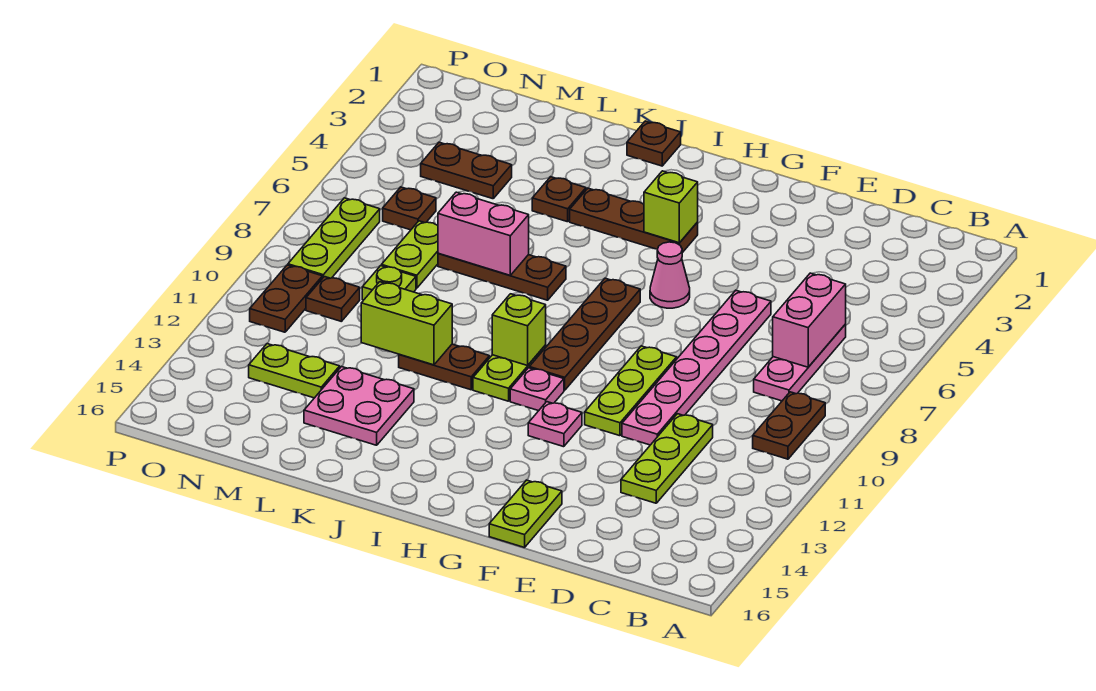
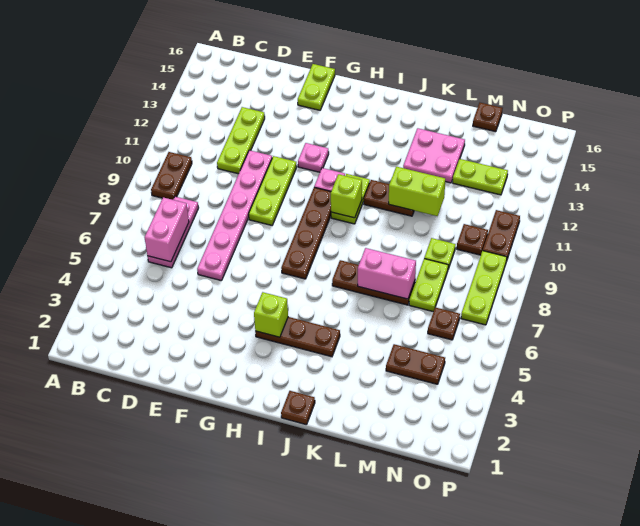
pink 1x1 cone [650,242,690,308] -> none
brown 1x1 plate [532,177,586,222] -> brown 1x1 plate moved to [473,103,503,132]

